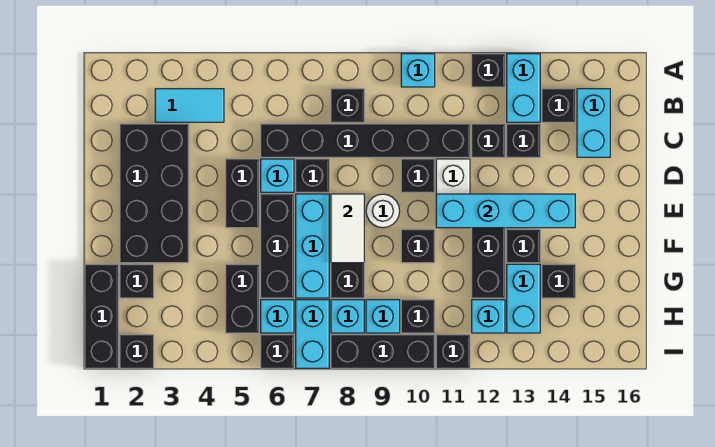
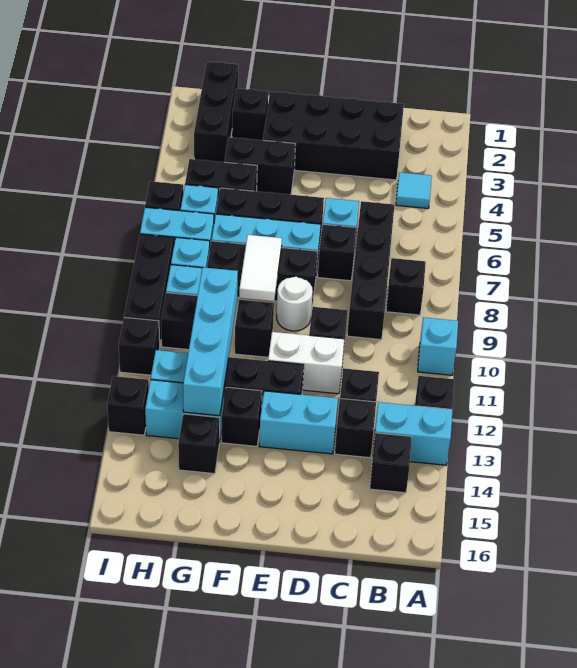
cyan 1x2 tile [155,89,224,122] -> cyan 1x1 tile [396,172,432,208]
cyan 1x2 brick [577,89,610,157] -> cyan 1x2 brick moved to [259,391,338,454]
black 1x6 brick [261,124,470,157] -> black 1x4 brick [347,201,394,340]
black 1x2 brick [226,159,259,228] -> black 1x2 brick moved to [224,137,296,195]
white 1x2 tile [331,194,364,263] -> white 1x2 tile turned to [239,235,282,301]
cyan 1x4 brick [436,194,575,228] -> cyan 1x4 brick moved to [183,267,238,416]
black 1x3 brick [85,264,118,368] -> black 1x3 brick turned to [194,62,238,162]
black 1x1 brick [120,335,154,368] -> black 1x1 brick moved to [107,376,149,435]

